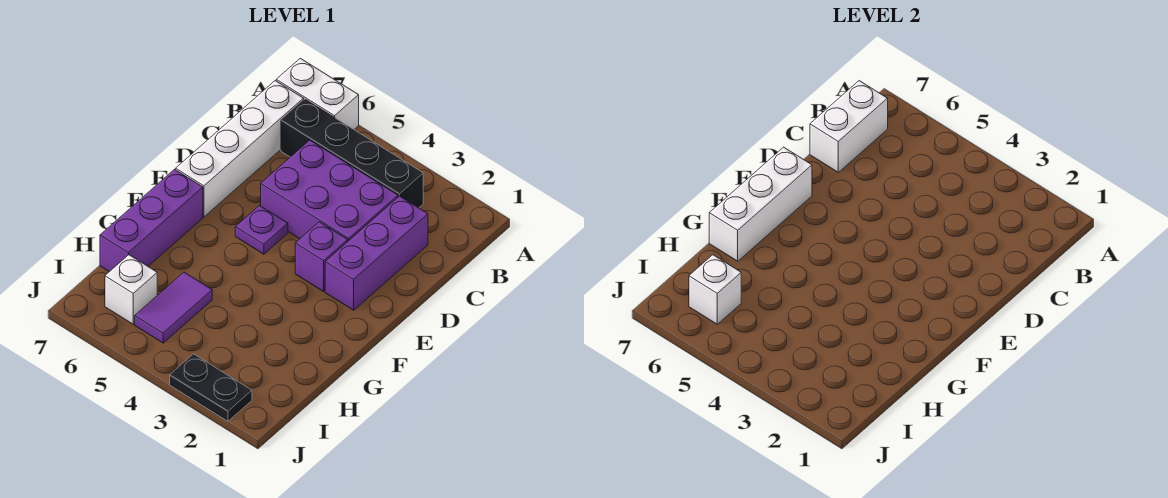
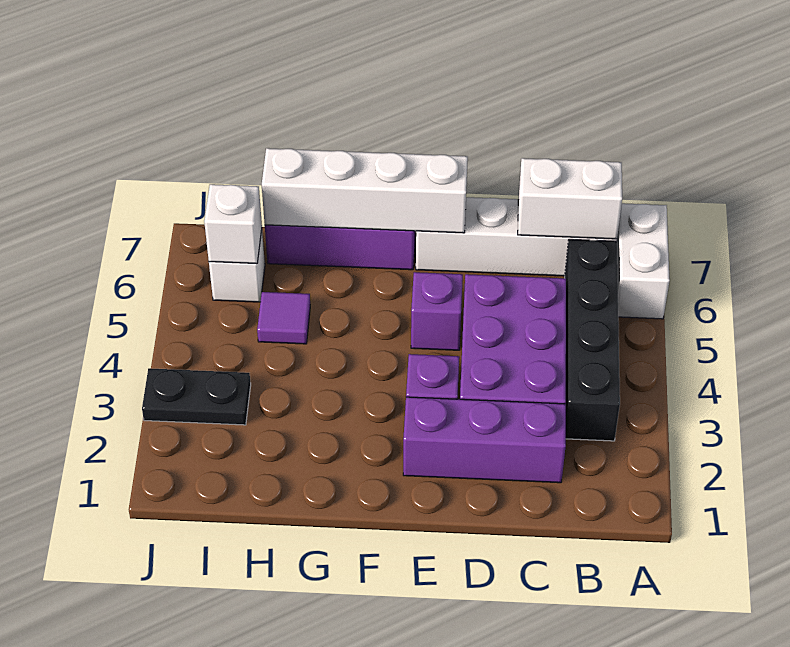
purple 1x1 plate [235,206,288,254] -> purple 1x1 brick [411,272,463,350]
white 1x3 brick [709,147,812,261] -> white 1x4 brick [262,148,468,233]
purple 1x2 tile [135,272,212,343] -> purple 1x1 tile [257,292,310,344]
black 1x2 plate [170,354,252,421] -> black 1x2 plate turned to [142,368,251,425]

